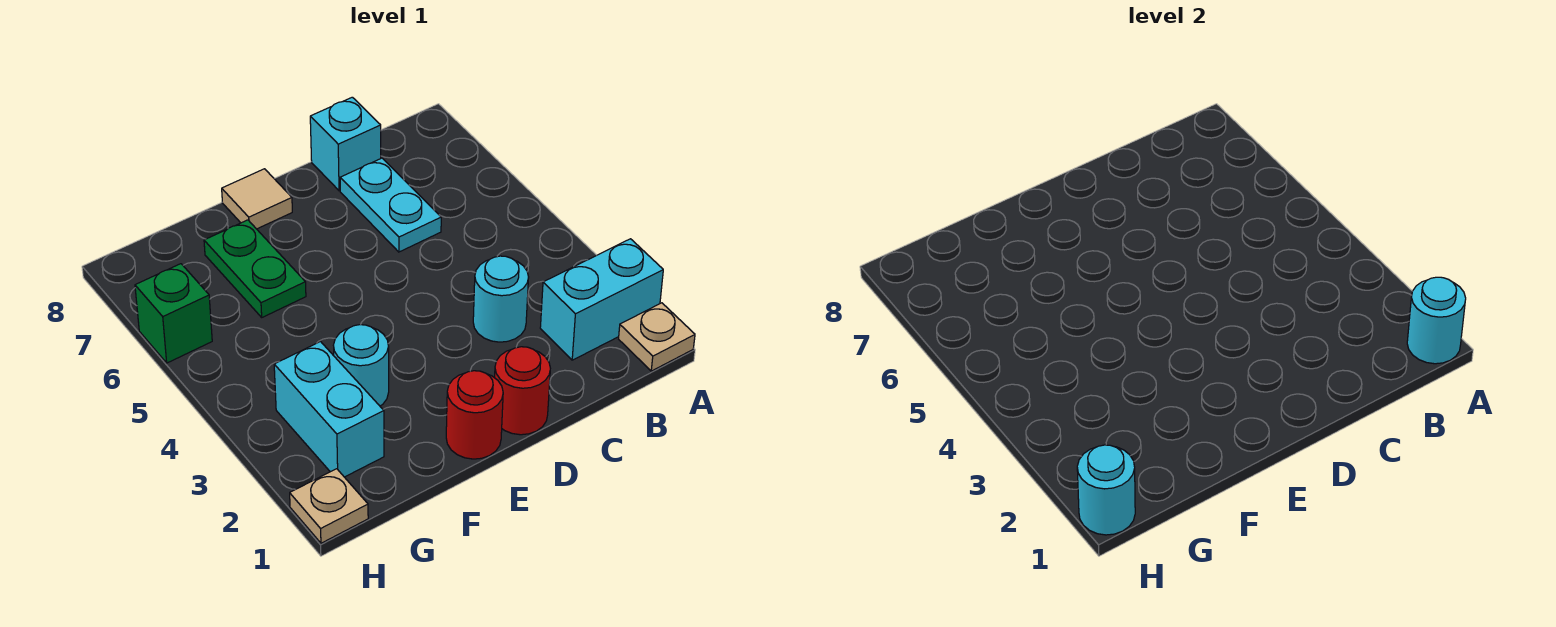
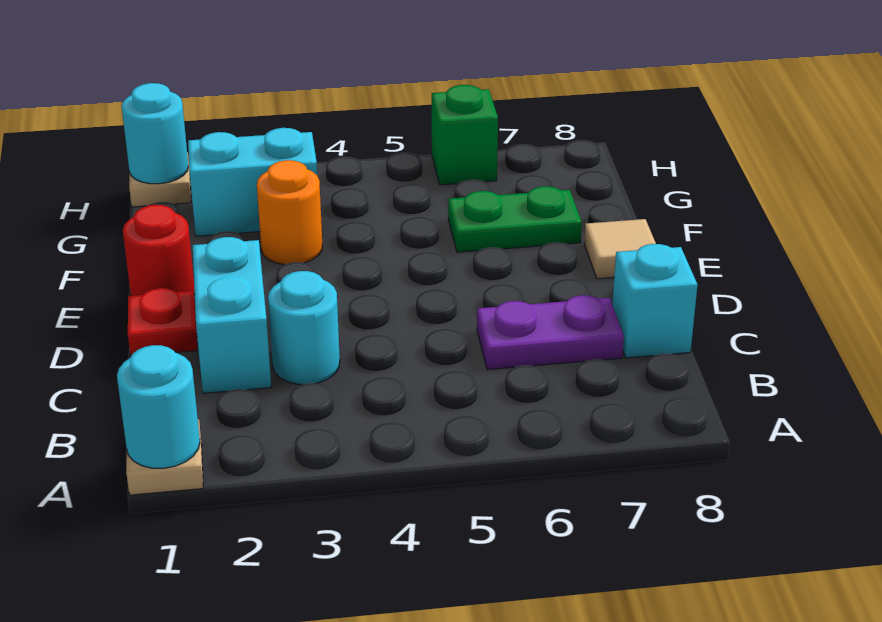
cyan 1x2 brick [540,239,663,360] -> cyan 1x2 brick moved to [193,237,271,393]
cyan 1x2 plate [340,158,441,252] -> purple 1x2 plate [477,295,624,370]
red 1x1 round brick [495,347,550,435] -> red 1x1 plate [128,288,197,356]
cyan 1x1 round brick [334,325,389,406] -> orange 1x1 round brick [257,160,322,265]

